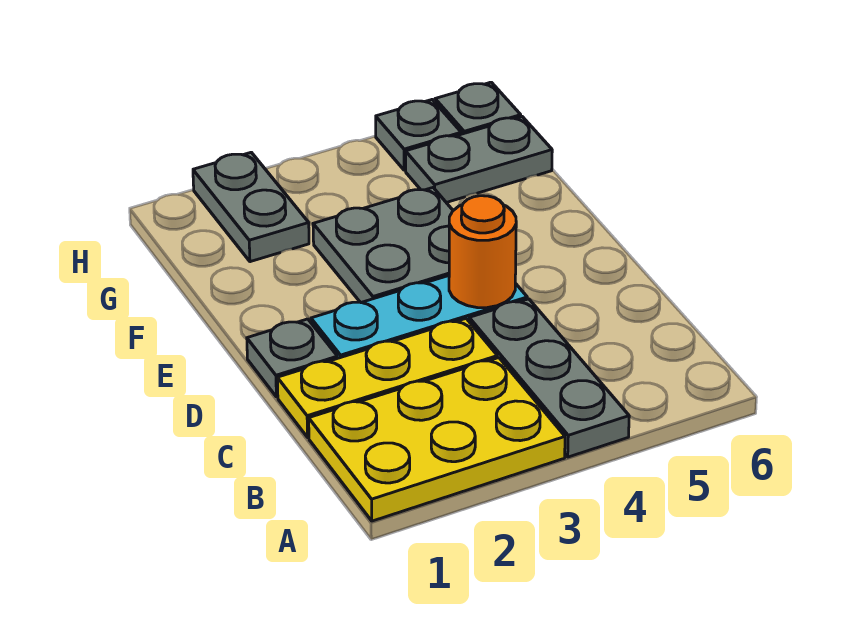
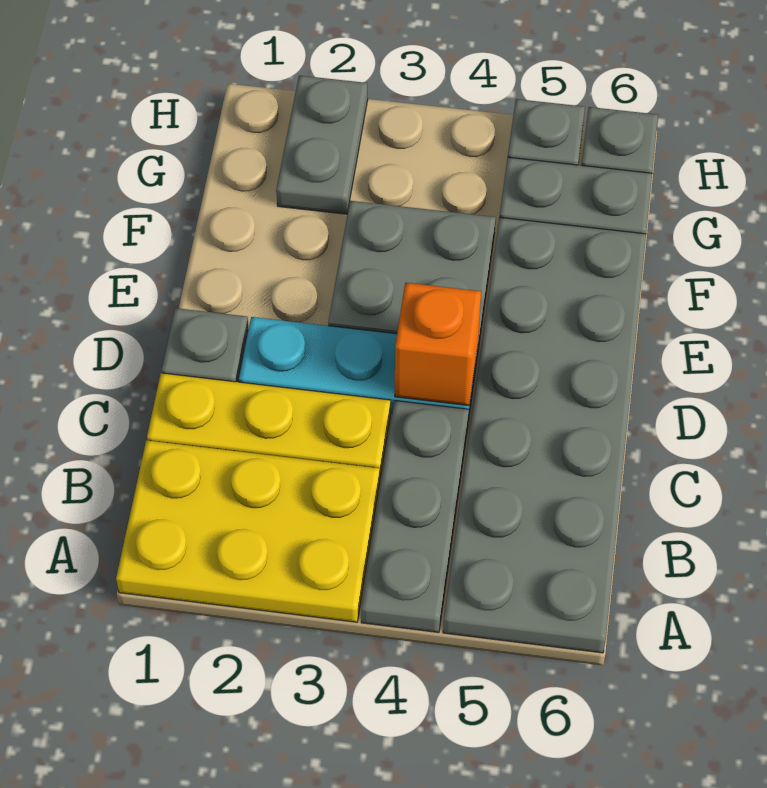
none -> grey 2x6 plate [443,217,646,653]
orange 1x1 round brick [449,196,516,308] -> orange 1x1 brick [395,283,481,406]

